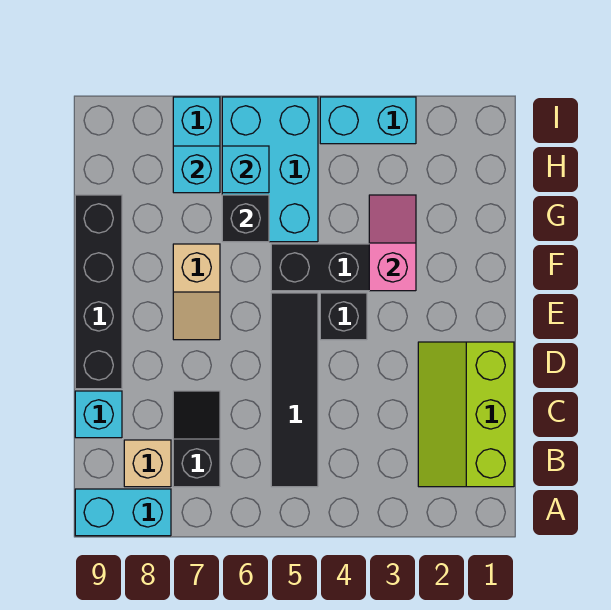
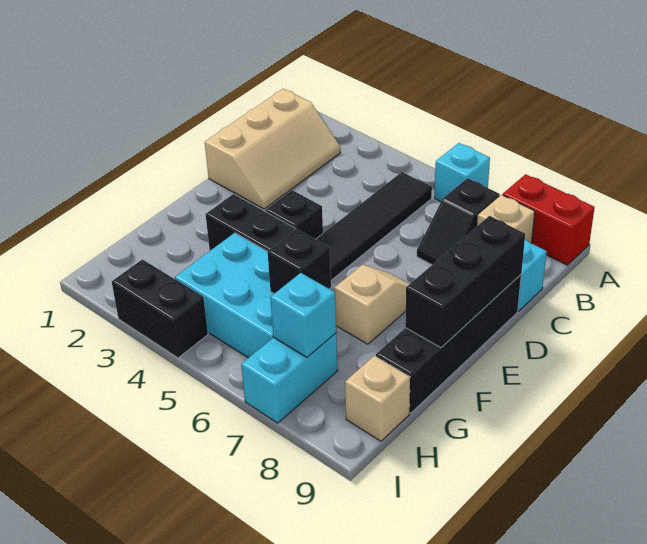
cyan 1x2 brick [75,489,171,536] -> red 1x2 brick [503,174,595,265]
lime 2x3 slope [418,342,514,487] -> tan 2x3 slope [205,89,340,209]
none -> black 1x3 brick [405,216,525,348]
pink 1x2 slope [369,195,416,291] -> none
cyan 2x3 brick [222,97,318,242] -> cyan 2x3 brick turned to [175,233,331,358]
cyan 1x1 brick [222,146,269,193] -> cyan 1x1 brick moved to [434,143,490,202]
none -> tan 1x1 brick [345,356,410,441]
cyan 1x2 brick [320,97,416,144] -> black 1x2 brick [112,259,208,358]

